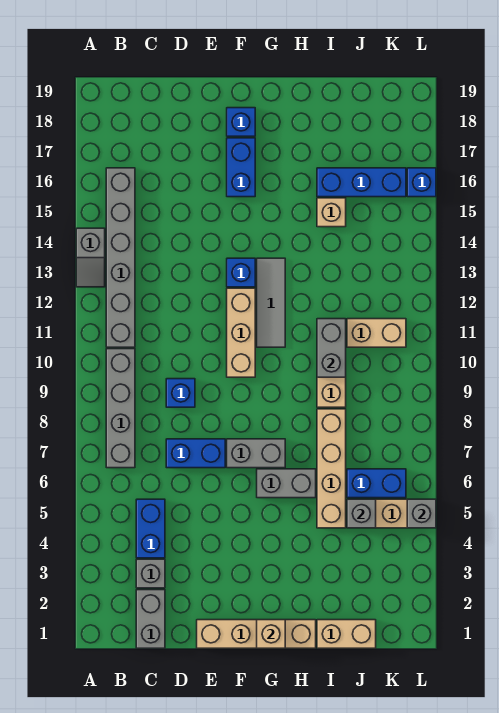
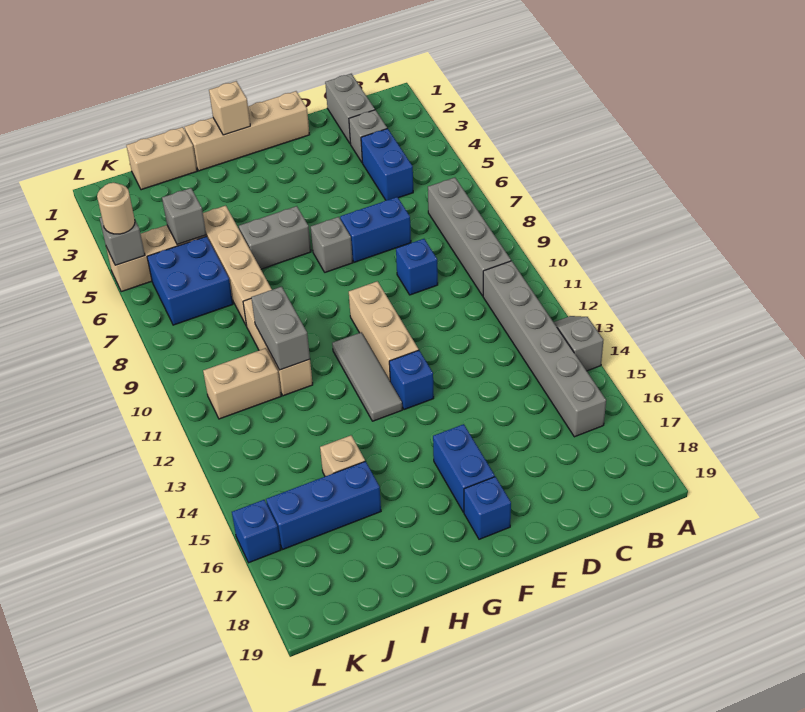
grey 1x2 brick [227,439,285,468] -> grey 1x1 brick [311,217,353,272]
blue 1x2 brick [347,469,406,498] -> blue 2x2 brick [147,236,233,325]
none -> tan 1x1 round brick [97,183,135,234]

